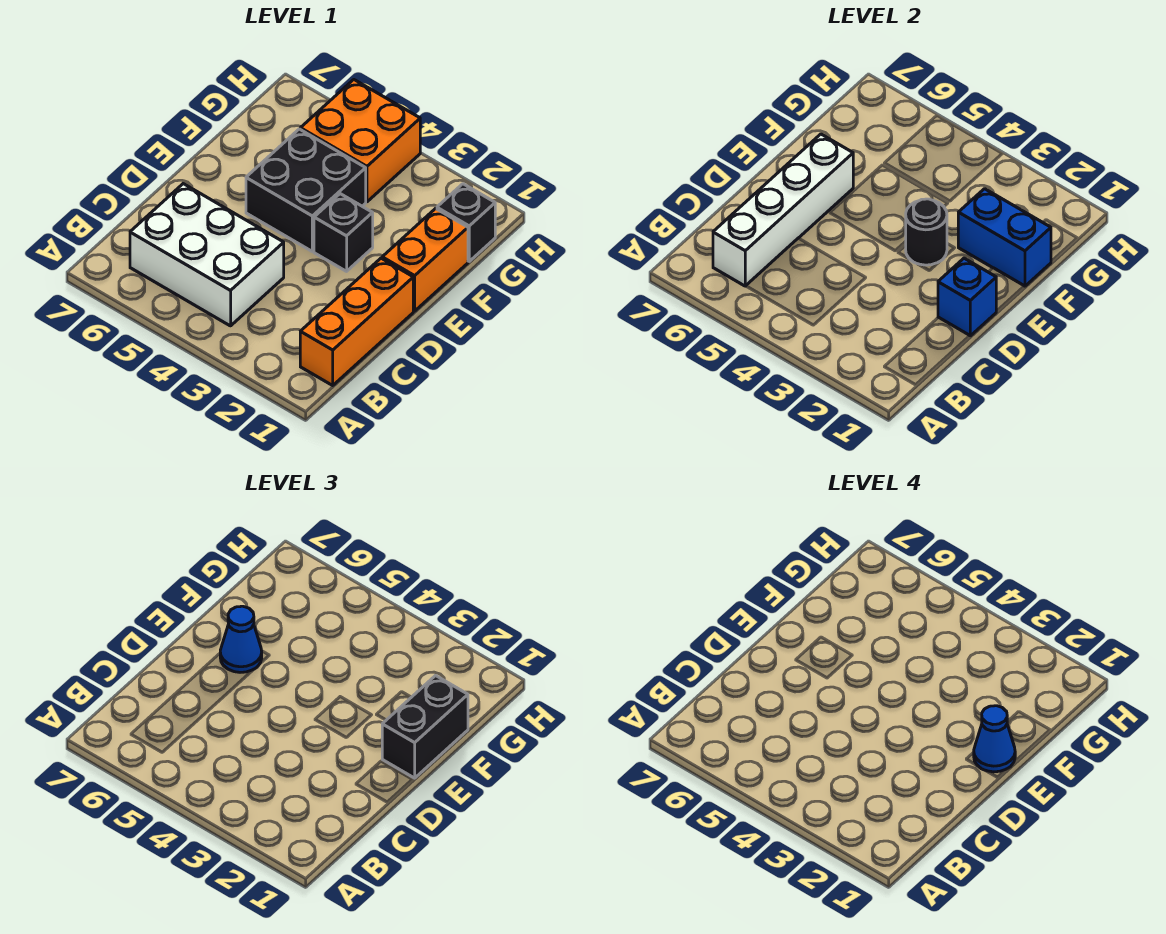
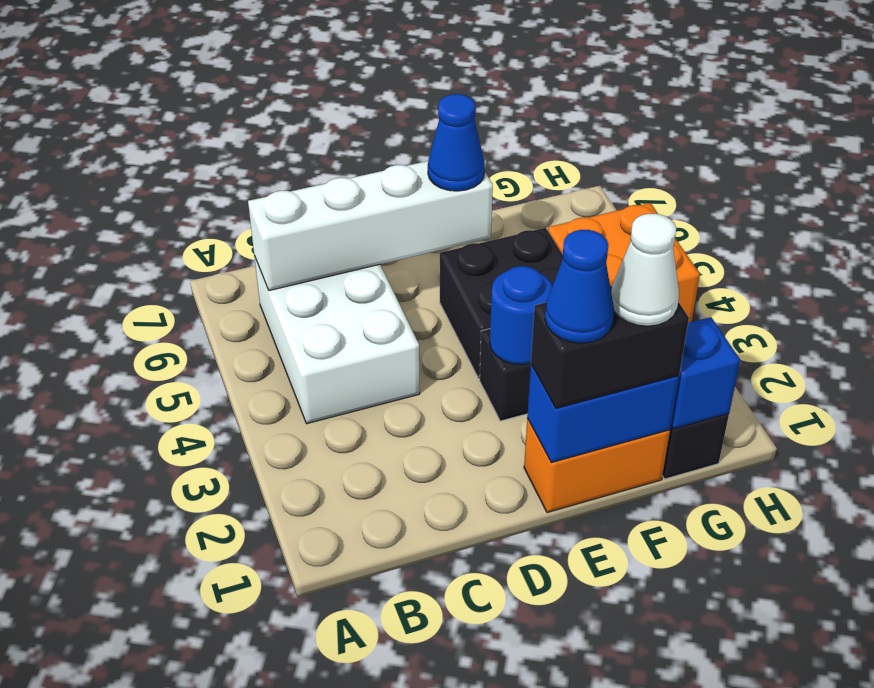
orange 1x3 brick [300,258,413,385] -> none
blue 1x1 brick [938,258,996,336] -> blue 1x1 brick moved to [671,317,740,429]
black 1x1 round brick [905,199,947,265] -> blue 1x1 round brick [490,266,552,365]
blue 1x2 brick [958,189,1051,286] -> blue 1x2 brick turned to [527,365,679,463]
none -> white 1x1 cone [611,214,679,326]

